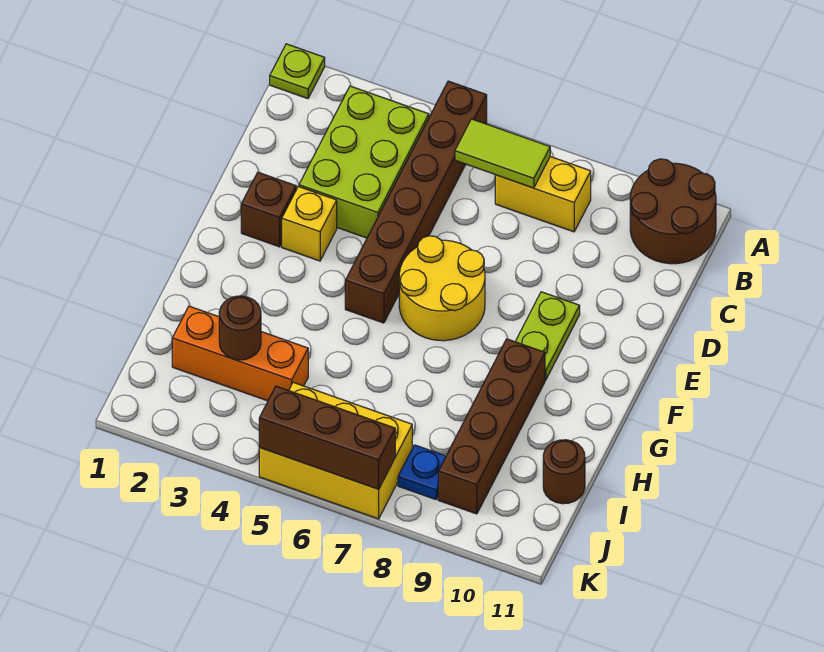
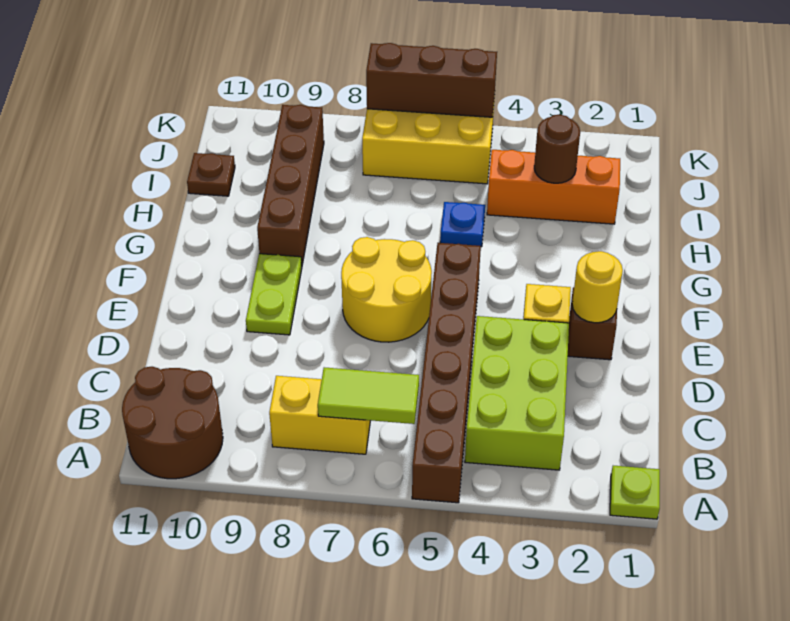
none -> yellow 1x1 round brick [572,251,623,323]
brown 1x1 round brick [543,440,585,504] -> brown 1x1 plate [187,153,235,196]
blue 1x1 plate [398,445,446,499] -> blue 1x1 plate moved to [440,202,485,247]

